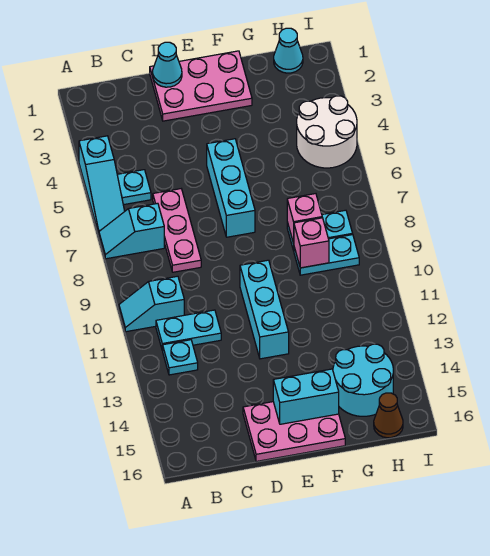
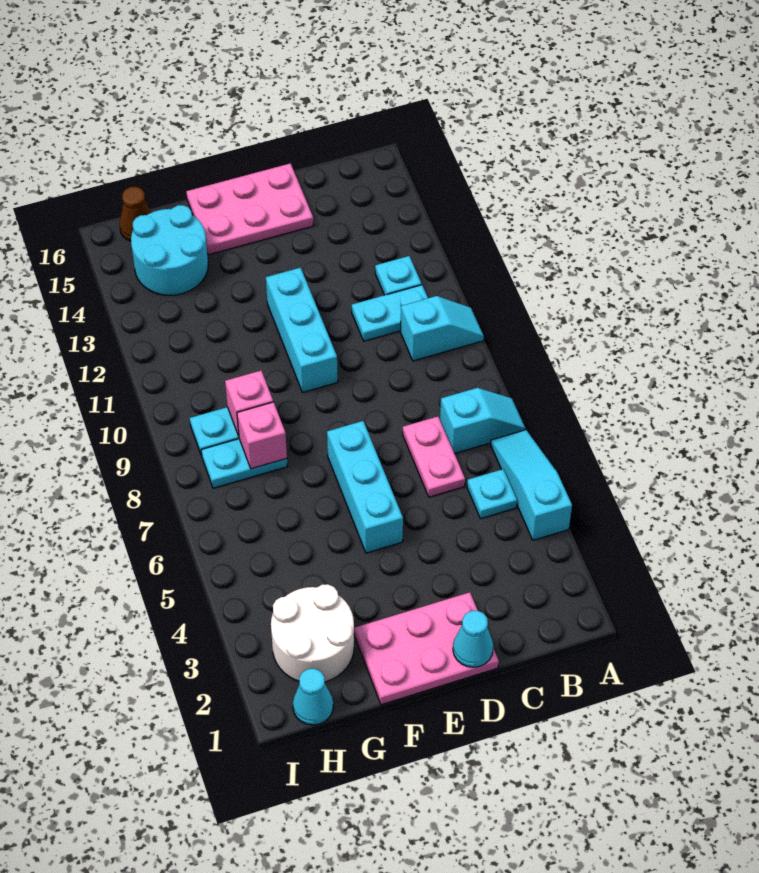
pink 1x3 plate [153,189,201,272] -> pink 1x2 plate [403,417,465,497]
cyan 1x2 brick [273,369,339,424] -> none
white 2x2 round brick [297,96,357,168] -> white 2x2 round brick moved to [271,584,354,682]

